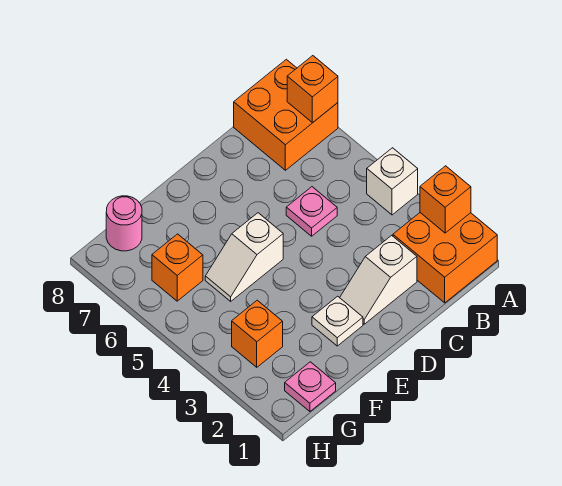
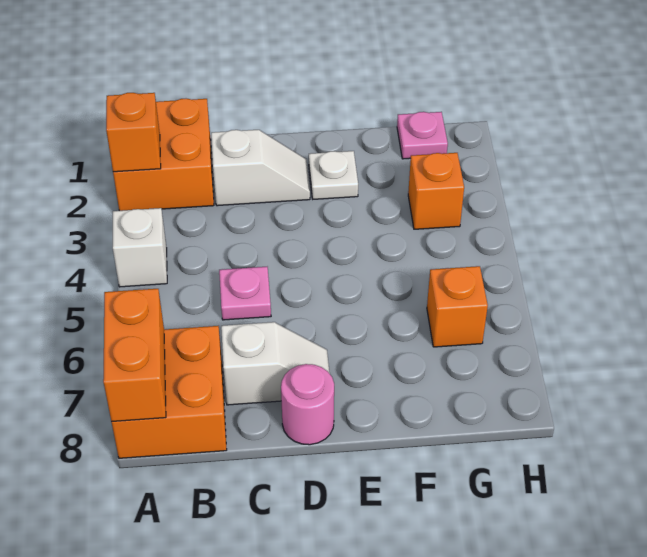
orange 1x1 brick [287,56,338,123] -> orange 1x2 brick [103,289,166,422]
white 1x2 slope [205,213,283,301] -> white 1x2 slope moved to [221,322,330,405]
pink 1x1 round brick [106,196,142,251] -> pink 1x1 round brick moved to [281,364,334,445]

